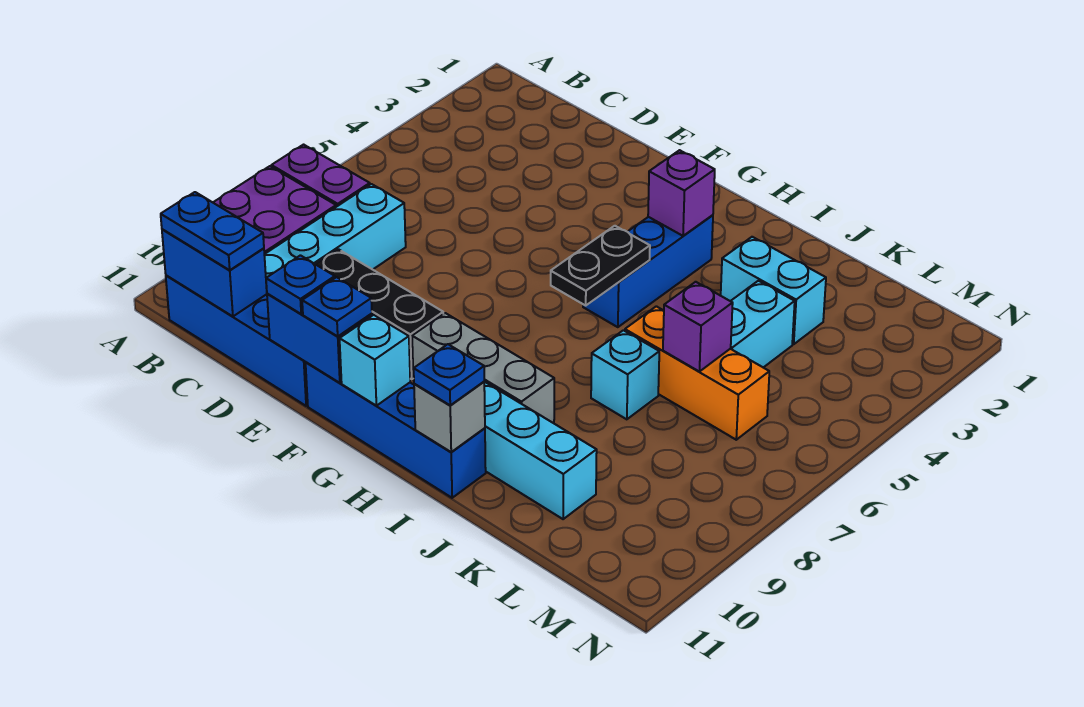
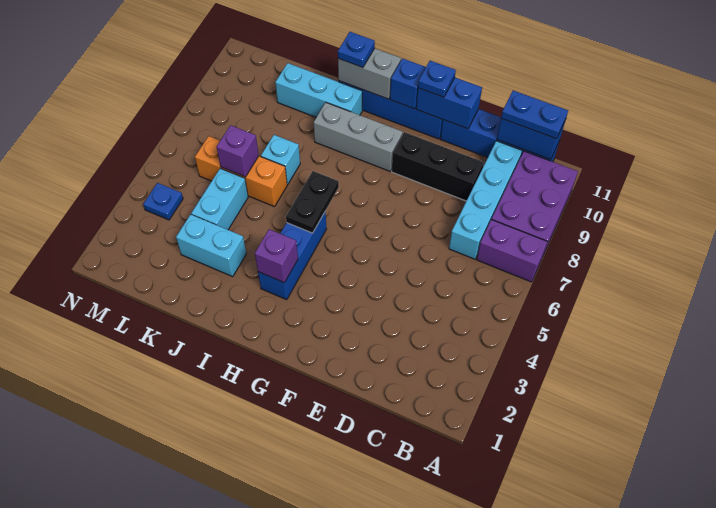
blue 1x1 plate [266,255,335,314] -> blue 1x1 plate moved to [143,183,183,220]
cyan 1x1 brick [340,315,410,406] -> blue 1x1 brick [390,58,426,109]
grey 1x1 brick [414,382,485,452] -> grey 1x2 brick [338,48,401,99]

